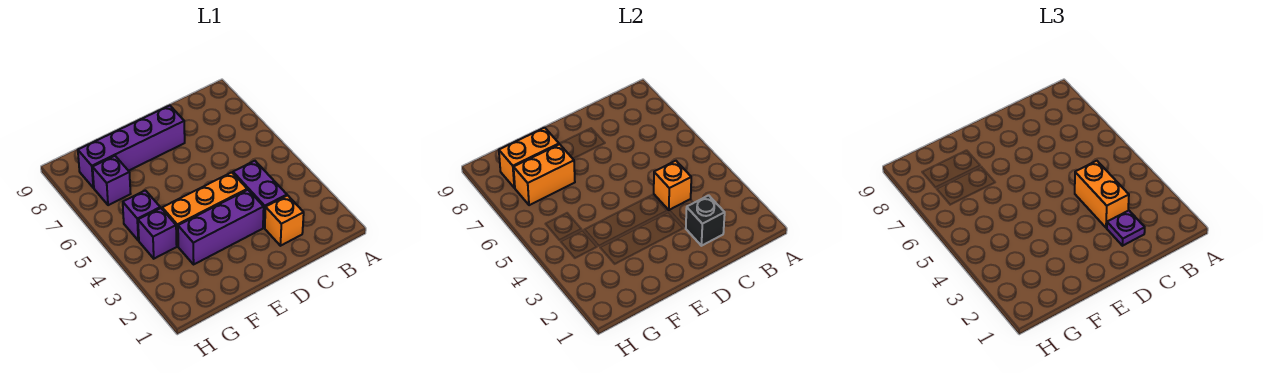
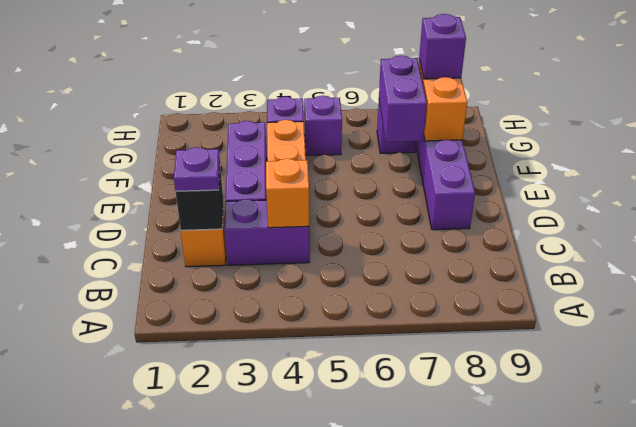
orange 1x2 brick [1075,161,1129,228] -> none
orange 1x2 brick [514,144,575,205] -> purple 1x2 brick [379,56,427,142]
none -> purple 1x1 brick [419,14,466,79]

